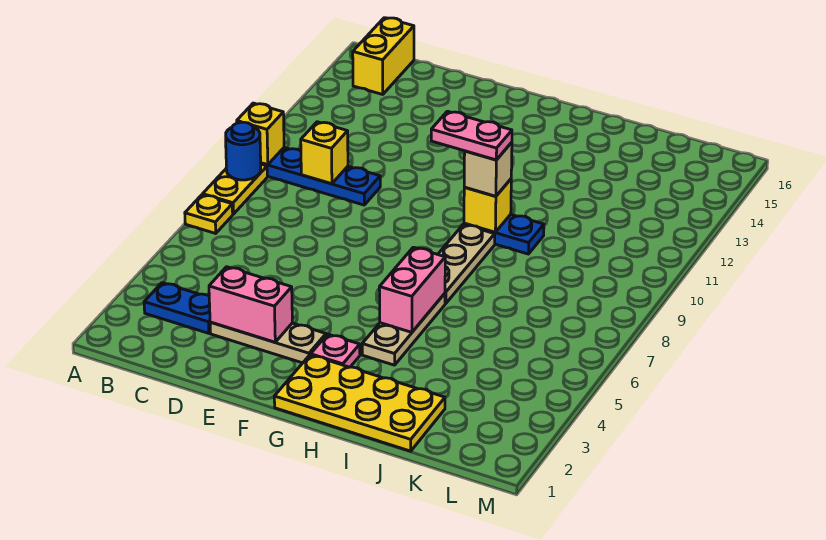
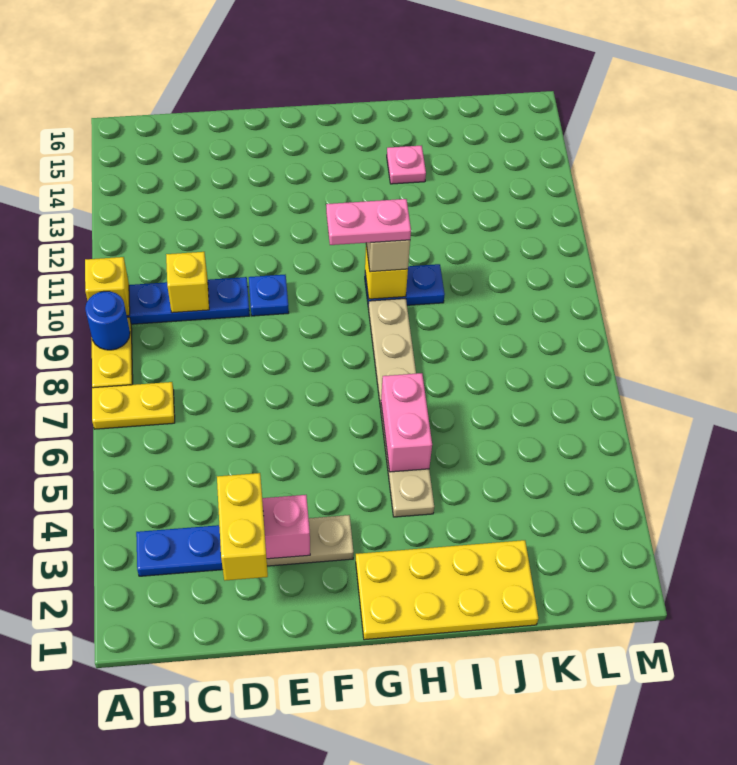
yellow 1x1 plate [185,195,233,233] -> yellow 1x2 plate [92,382,175,429]
yellow 1x2 brick [353,18,414,95] -> yellow 1x2 brick moved to [217,473,268,580]
none -> blue 1x1 plate [249,275,289,316]
pink 1x1 plate [311,334,360,367] -> pink 1x1 plate moved to [387,146,426,184]

